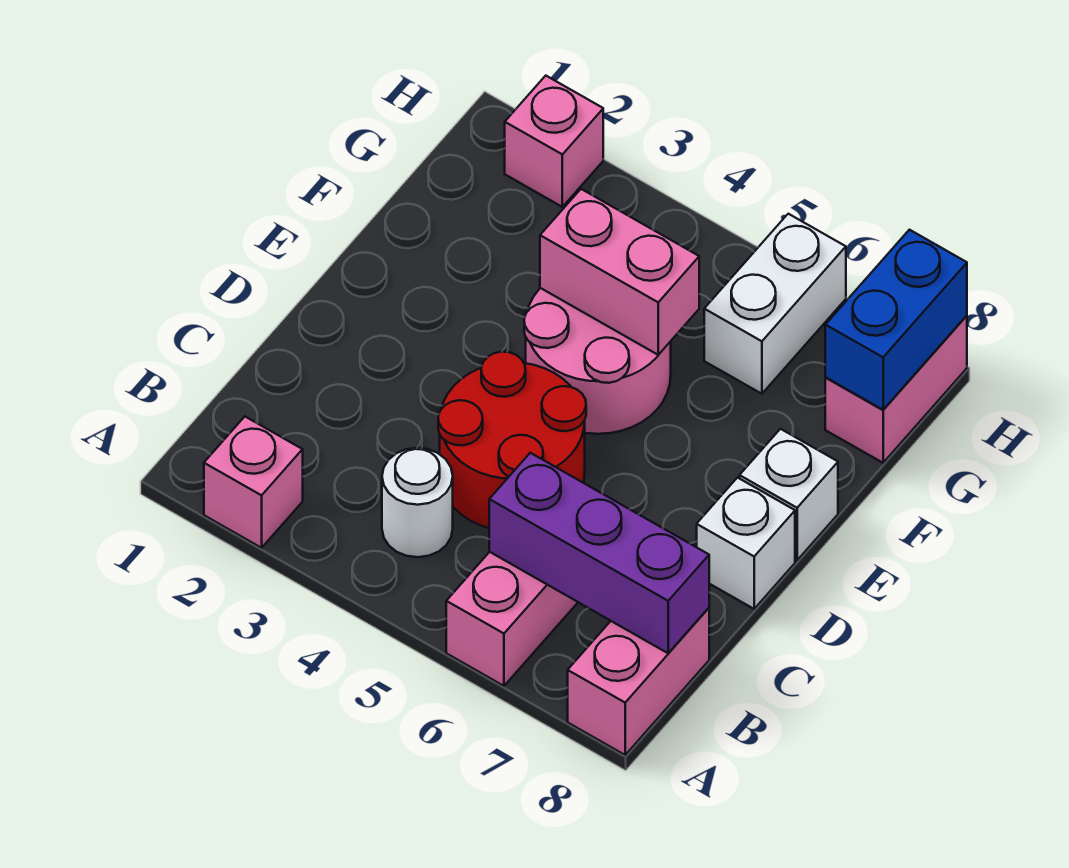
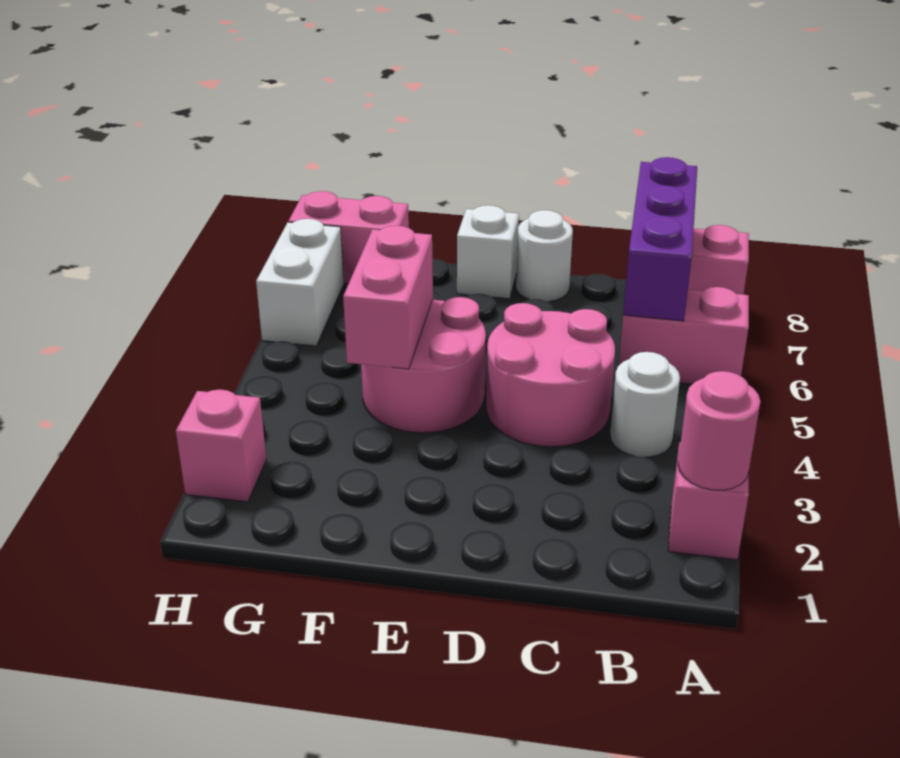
none -> pink 1x1 round brick [678,371,760,490]
red 2x2 round brick [438,352,586,528] -> pink 2x2 round brick [486,303,615,447]
white 1x1 brick [697,478,795,609] -> white 1x1 round brick [516,210,573,302]
white 1x2 brick [704,214,846,394] -> white 1x2 brick turned to [256,219,344,346]
blue 1x2 brick [825,230,967,410] -> none

